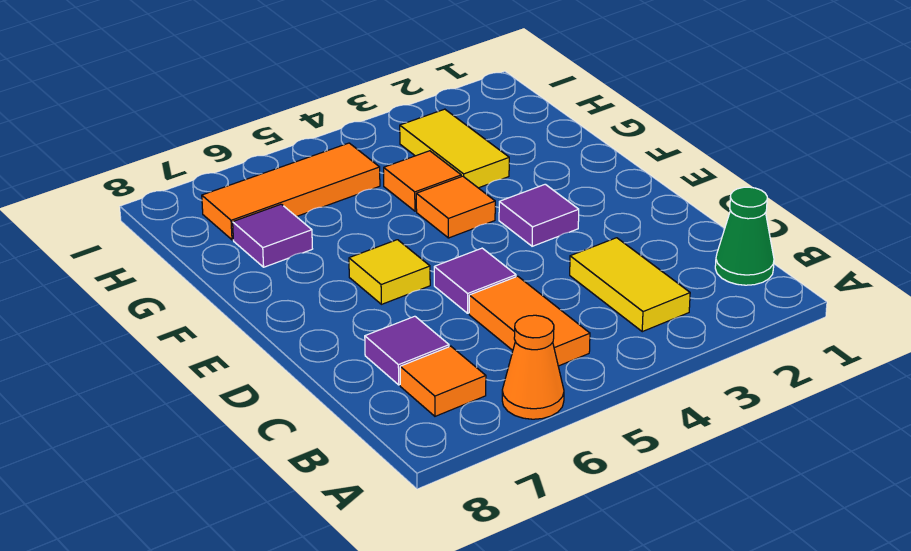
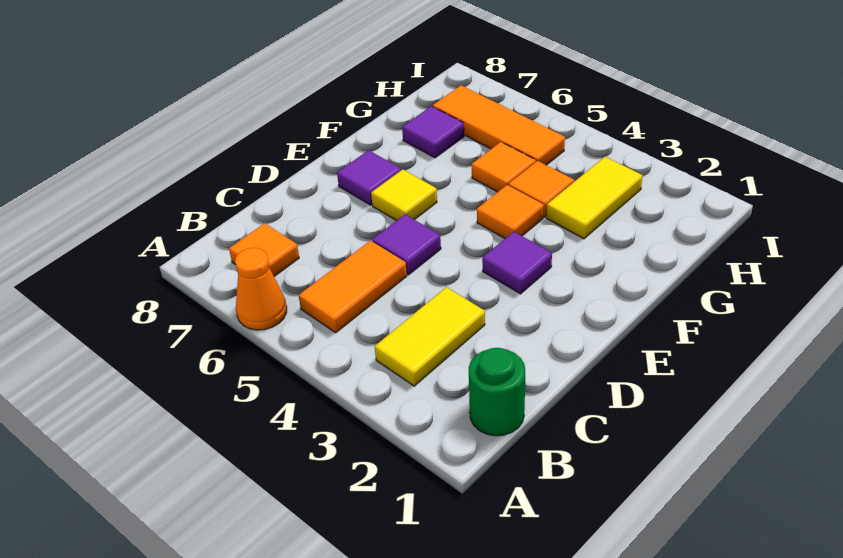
green 1x1 cone [715,187,774,285] -> green 1x1 round brick [469,348,525,436]
purple 1x1 tile [365,316,449,385] -> purple 1x1 tile moved to [337,150,401,205]
none -> orange 1x1 tile [472,142,536,192]

